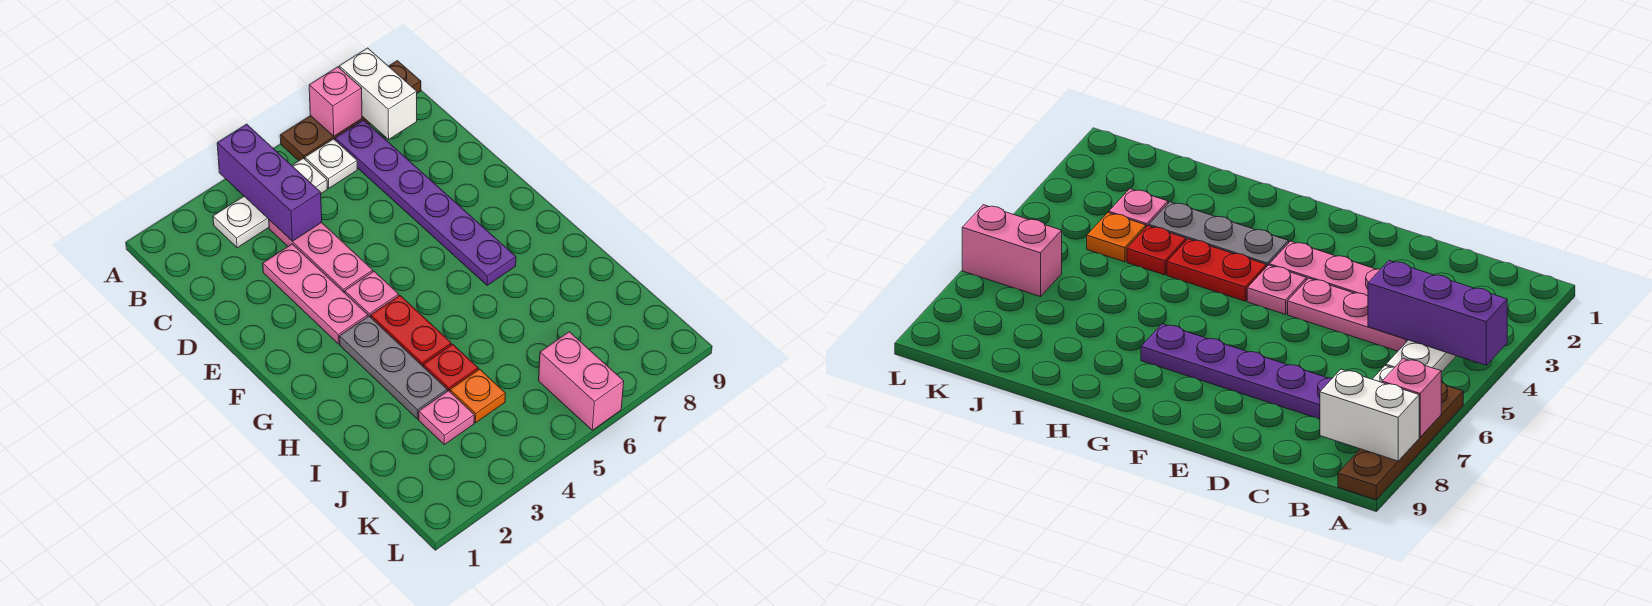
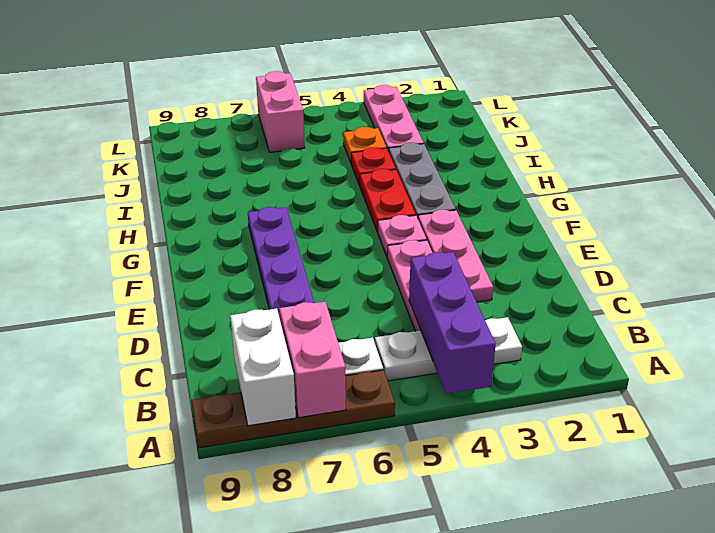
pink 1x1 brick [309,67,362,136] -> pink 1x2 brick [279,302,346,418]
pink 1x1 plate [419,391,474,445] -> pink 1x3 plate [364,85,424,151]

